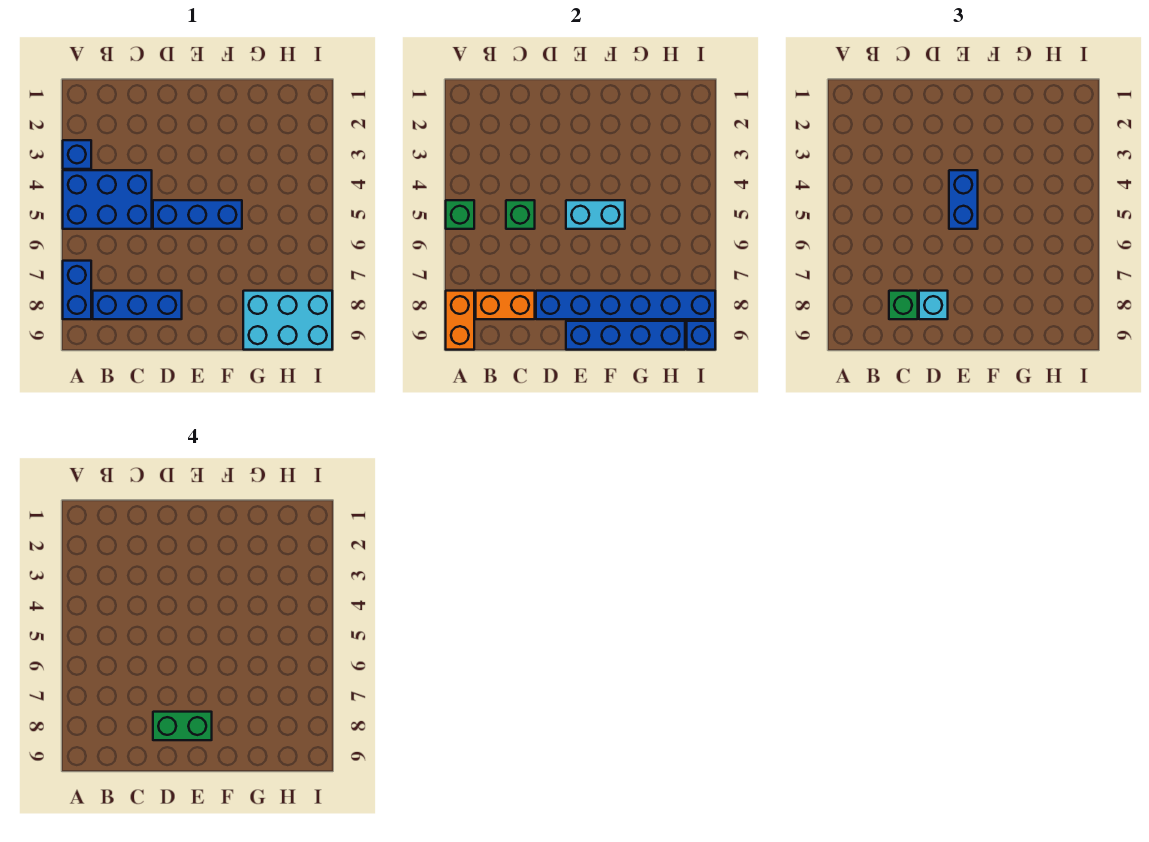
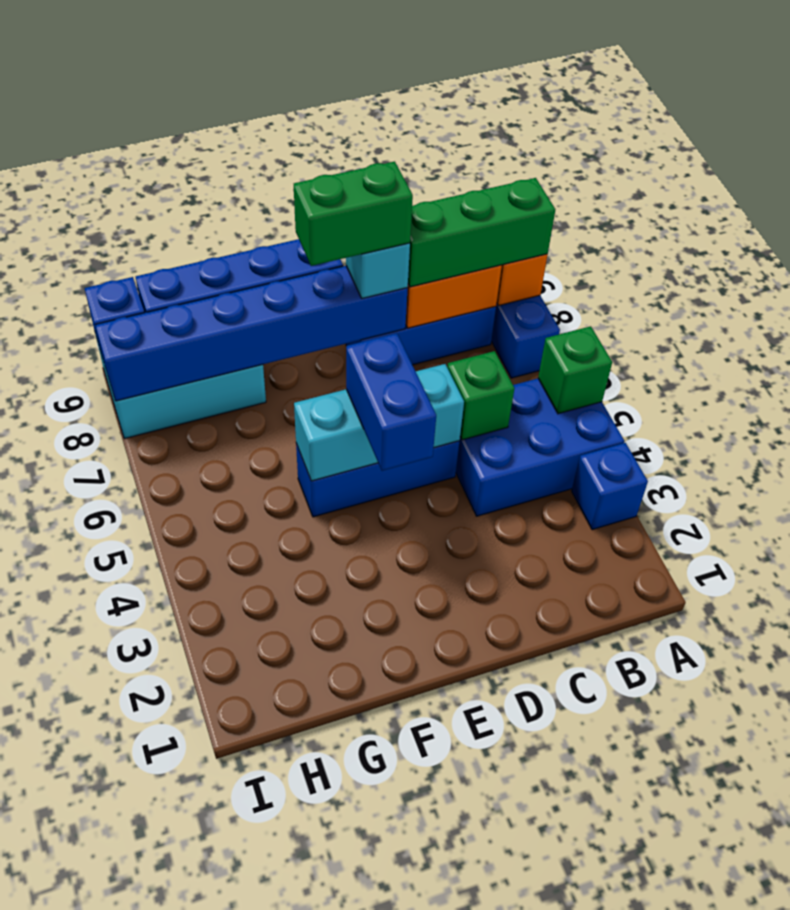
green 1x1 brick [889,291,918,319] -> green 1x3 brick [408,178,555,287]
cyan 1x2 brick [566,200,625,229] -> cyan 1x3 brick [294,364,464,481]

